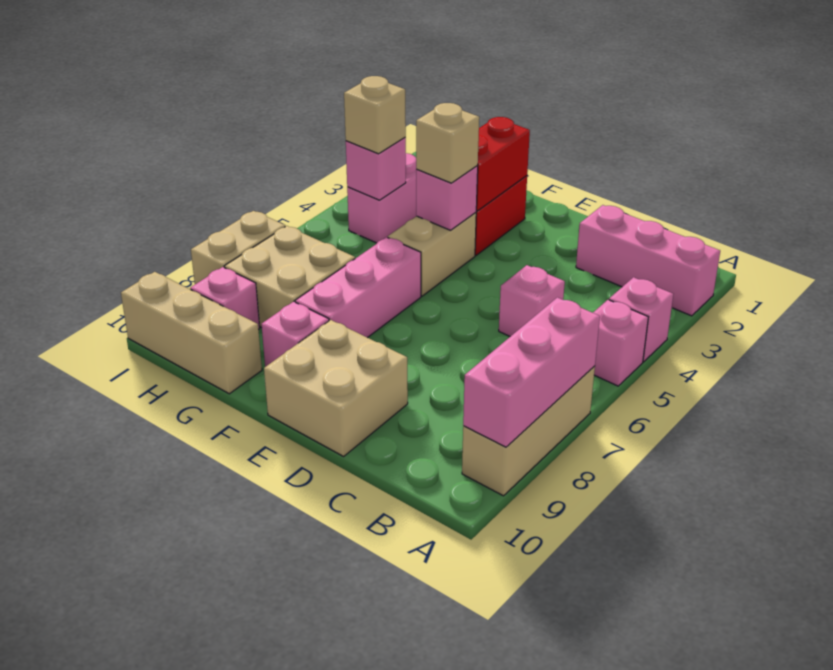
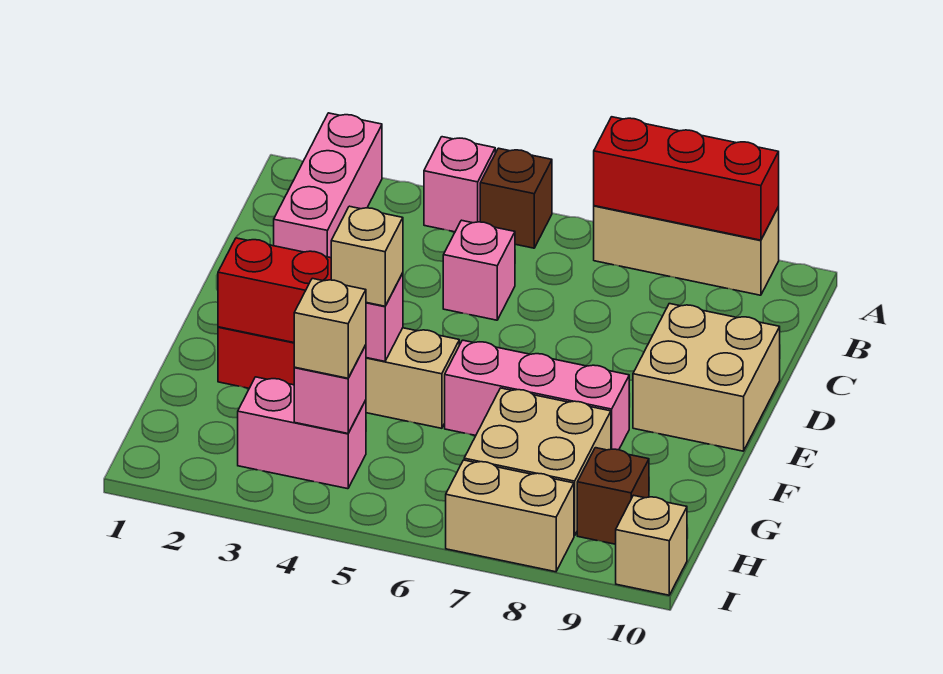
pink 1x1 brick [593,300,648,386] -> brown 1x1 brick [480,148,552,248]
pink 1x3 brick [463,297,600,447] -> red 1x3 brick [594,117,779,240]
pink 1x1 brick [261,301,329,367] -> none
tan 1x3 brick [121,272,262,394] -> tan 1x1 brick [616,495,687,595]
pink 1x1 brick [190,267,260,329] -> brown 1x1 brick [577,448,649,544]

